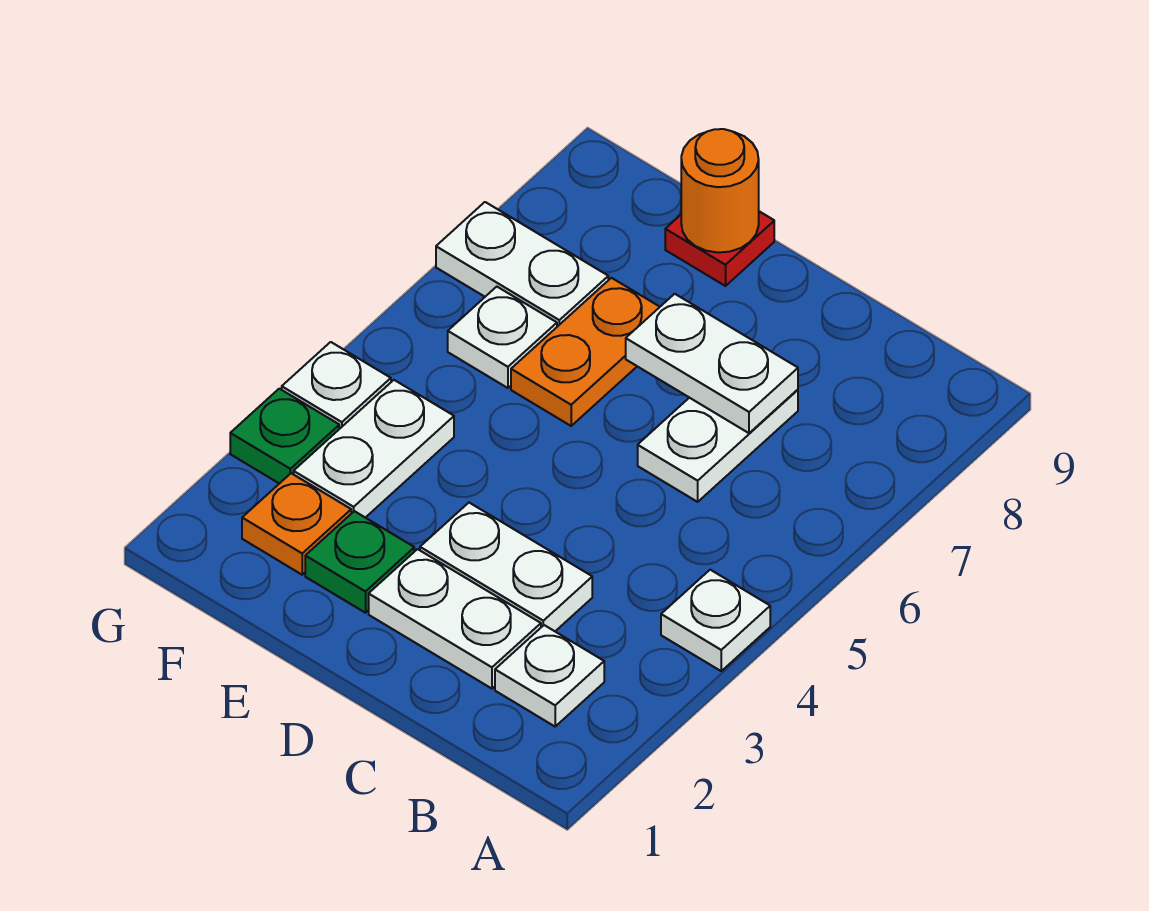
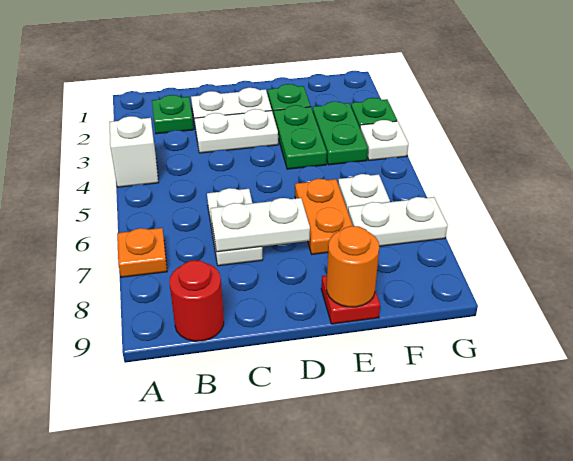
white 1x1 plate [661,570,770,671] -> white 1x1 brick [109,116,158,187]
white 1x1 plate [495,625,604,726] -> green 1x1 plate [152,95,194,134]
none -> red 1x1 round brick [169,260,224,341]
none -> green 1x2 plate [274,105,327,169]
orange 1x1 plate [242,473,351,575] -> orange 1x1 plate moved to [117,228,167,277]
white 1x2 plate [294,380,454,518] -> green 1x2 plate [313,102,368,165]

